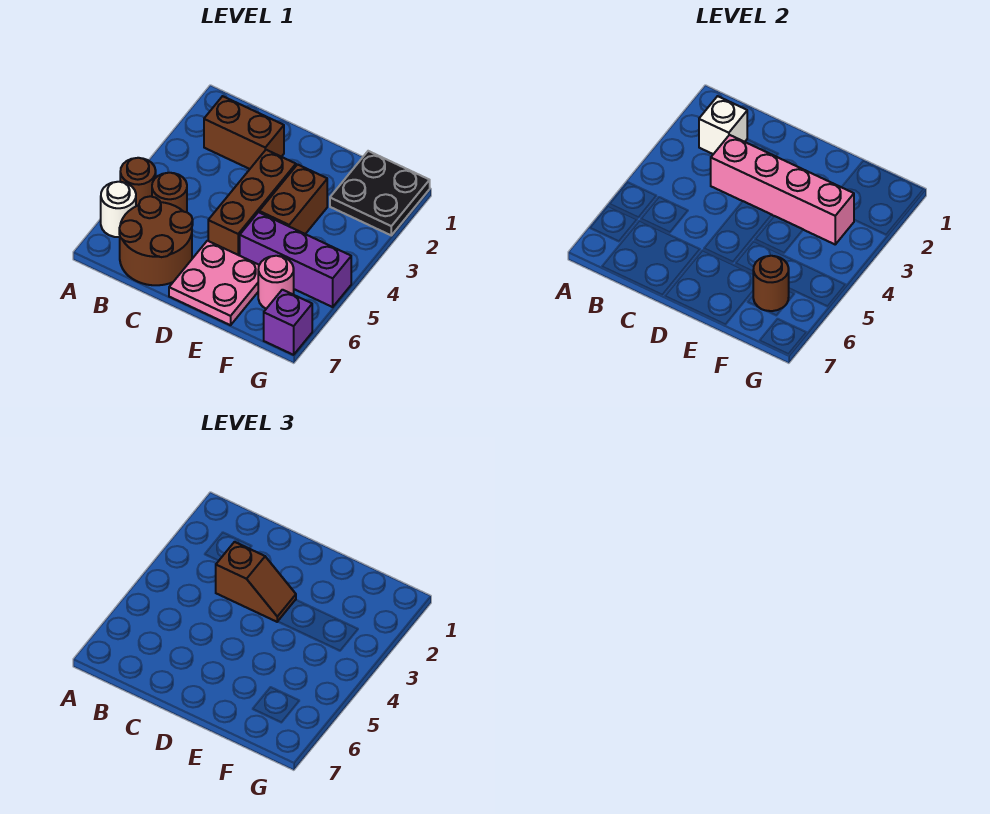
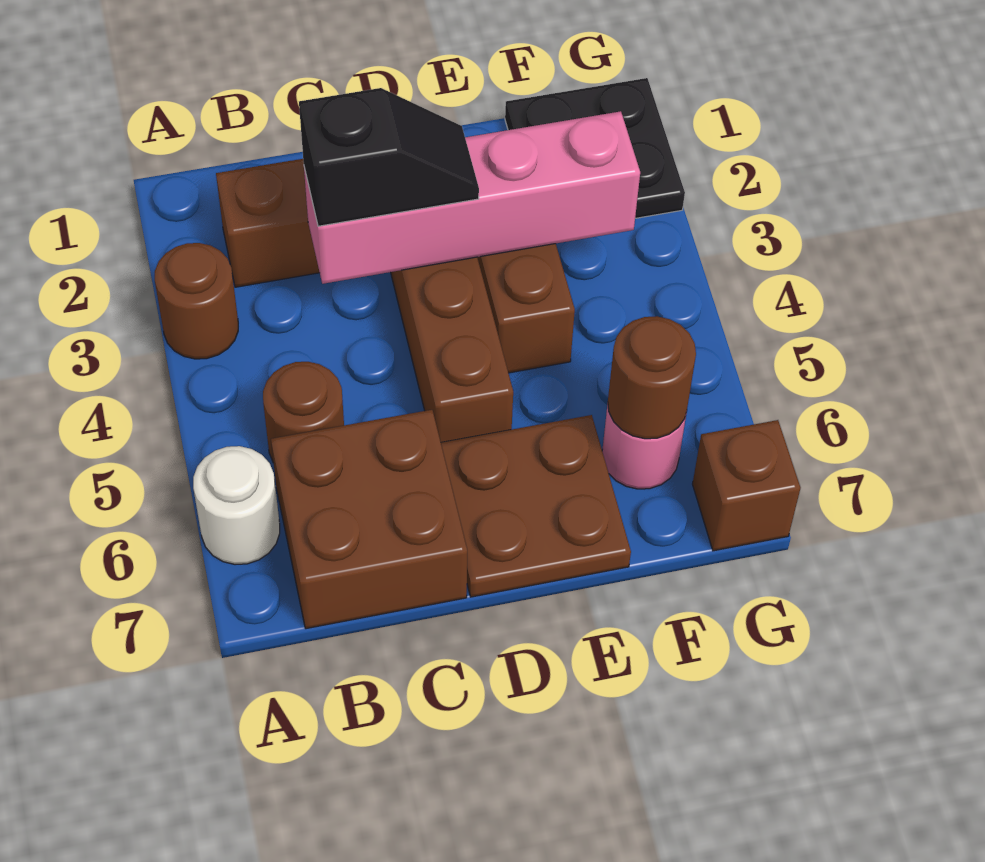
brown 1x1 round brick [120,158,156,206] -> brown 1x1 round brick moved to [155,243,238,359]
white 1x1 brick [699,96,747,154] -> none
brown 2x2 round brick [119,196,193,285] -> brown 2x2 brick [271,410,467,629]
brown 1x2 slope [216,542,296,622] -> black 1x2 slope [299,88,479,226]
pink 2x2 plate [169,241,259,325] -> brown 2x2 plate [441,415,631,597]
purple 1x3 brick [240,212,351,307] -> none
purple 1x1 brick [264,290,312,355] -> brown 1x1 brick [693,420,801,551]

